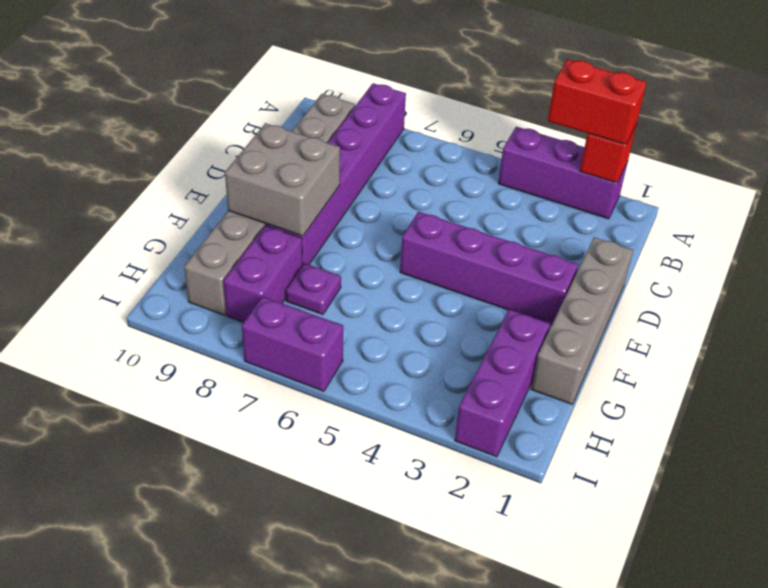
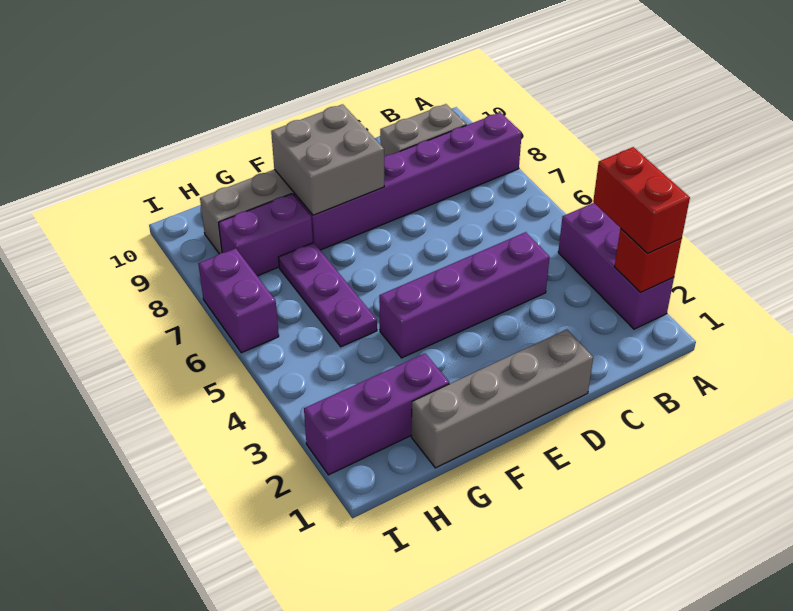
purple 1x4 brick [400,212,578,325] -> purple 1x4 brick turned to [379,232,550,358]
purple 1x1 plate [286,263,341,315] -> purple 1x3 plate [278,243,377,347]

